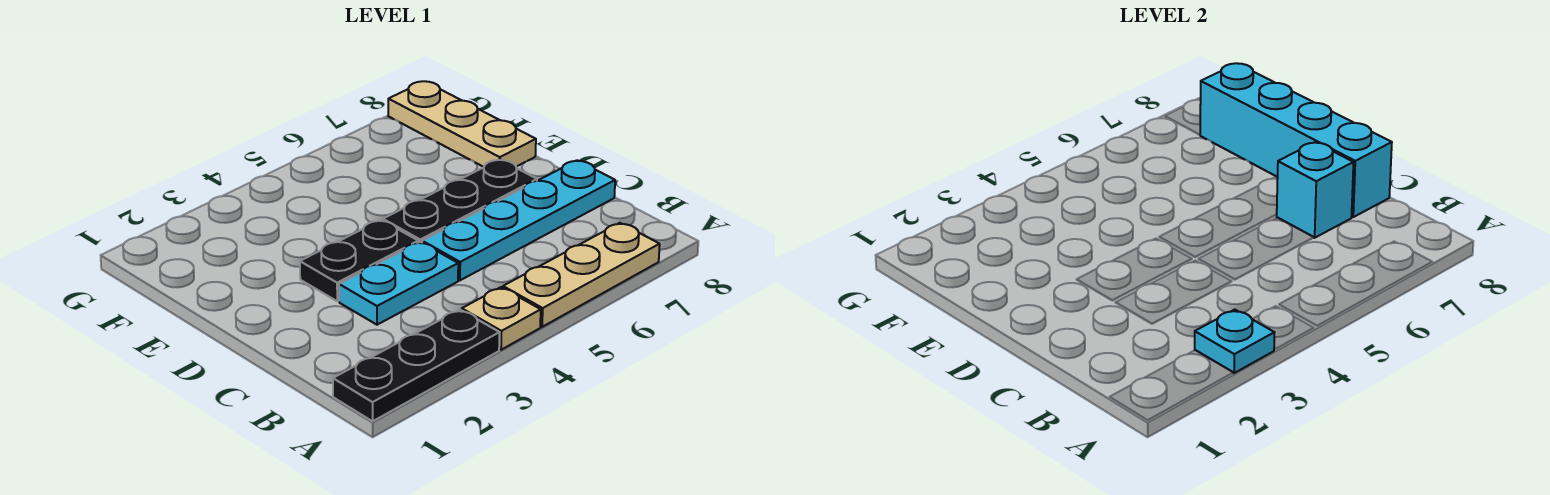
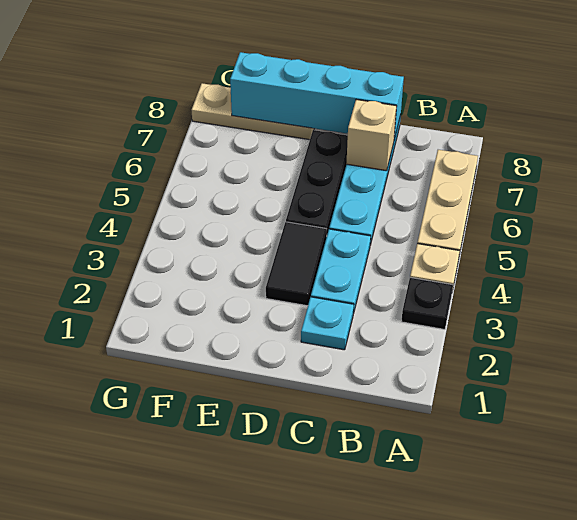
black 1x3 plate [333,310,500,421] -> black 1x1 plate [401,277,453,329]
cyan 1x1 plate [1195,310,1275,373] -> cyan 1x1 plate moved to [301,297,354,350]
cyan 1x1 brick [1276,142,1354,238] -> tan 1x1 brick [346,100,397,171]
black 1x2 plate [300,220,418,301] -> black 1x2 tile [266,222,327,306]

